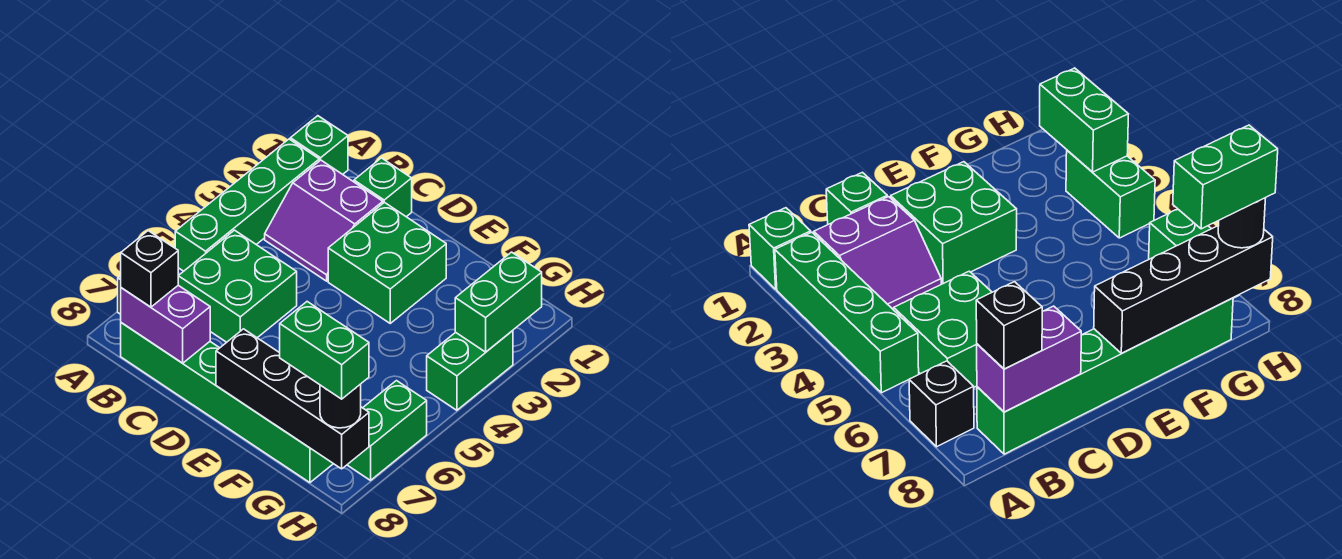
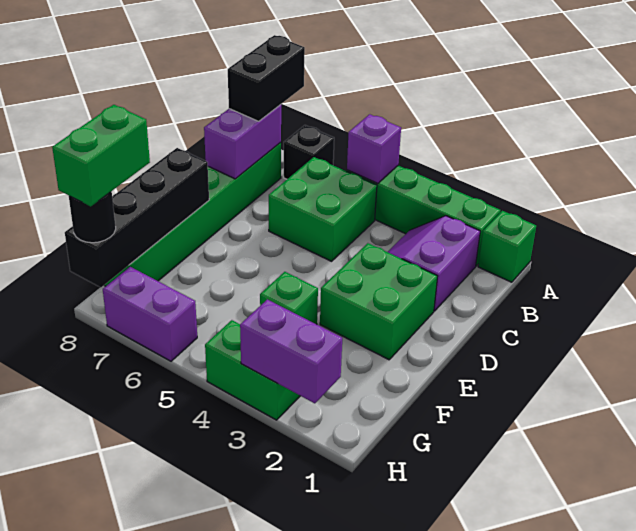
none -> purple 1x1 brick [347,114,401,184]
black 1x1 brick [121,231,178,307] -> black 1x2 brick [228,35,305,121]
green 1x1 brick [354,158,412,217] -> green 1x1 brick moved to [260,272,318,324]
green 1x2 brick [455,252,542,352] -> purple 1x2 brick [240,299,342,403]
green 1x2 brick [347,381,427,480] -> purple 1x2 brick [103,267,197,361]

